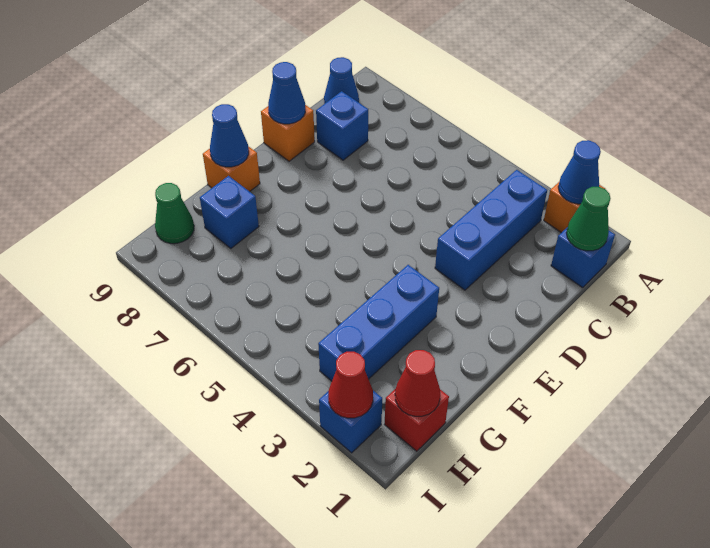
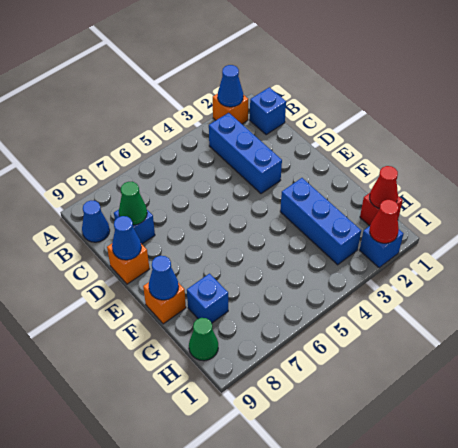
green 1x1 cone [566,187,611,251] -> green 1x1 cone moved to [119,182,147,225]

